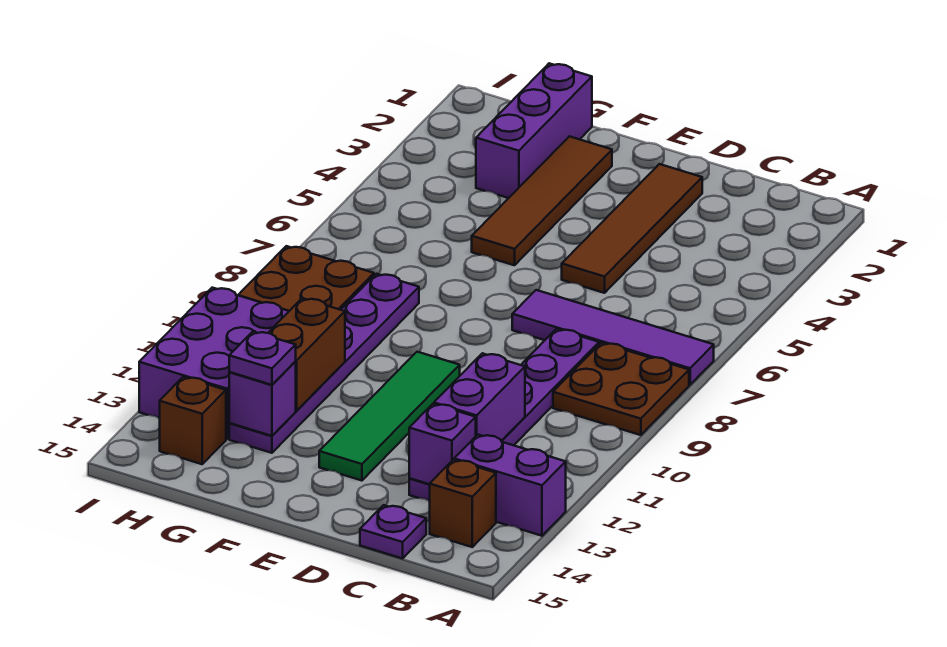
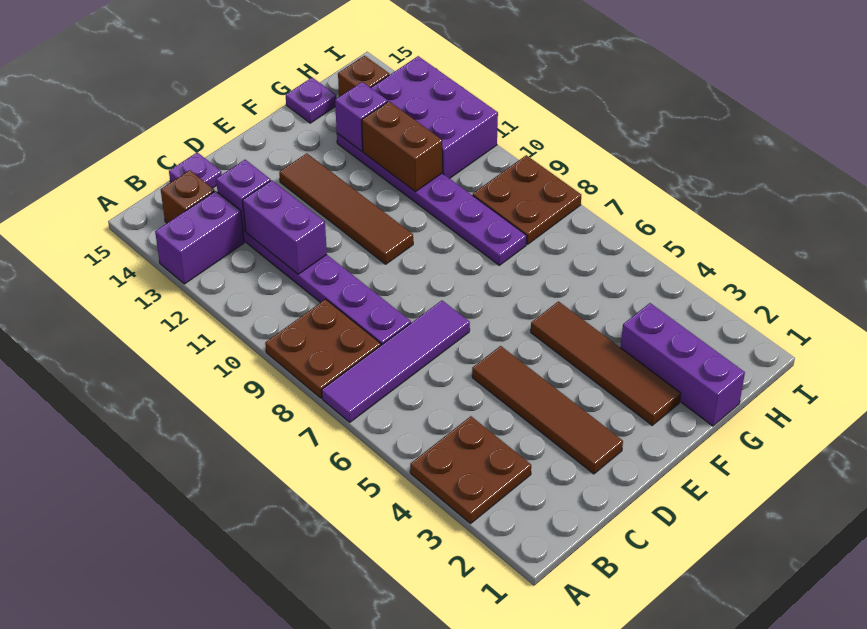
none -> brown 2x2 plate [410,416,531,523]
green 1x4 tile [319,352,460,481] -> brown 1x4 tile [279,153,413,264]
purple 1x1 plate [229,332,296,385] -> purple 1x1 plate moved to [286,78,337,123]

